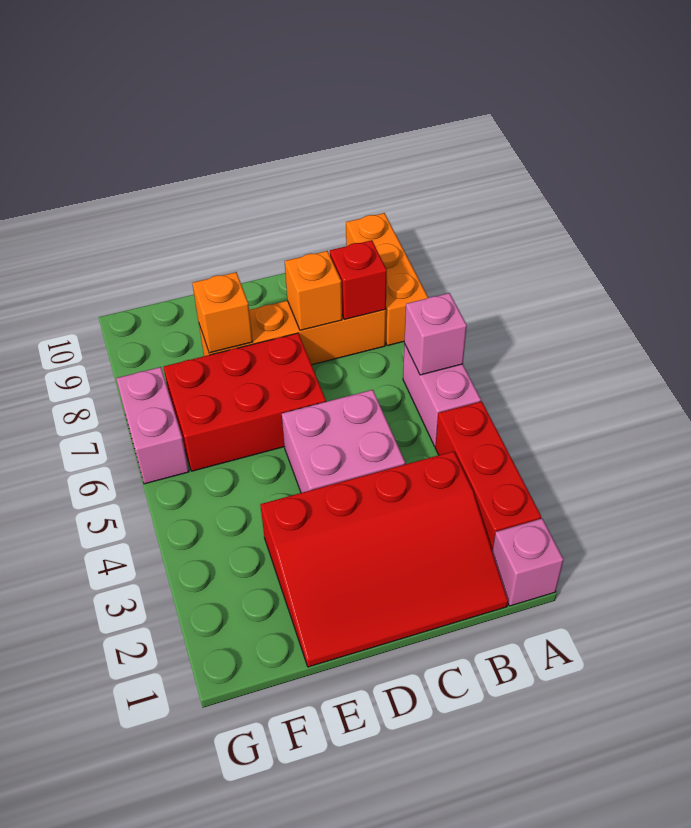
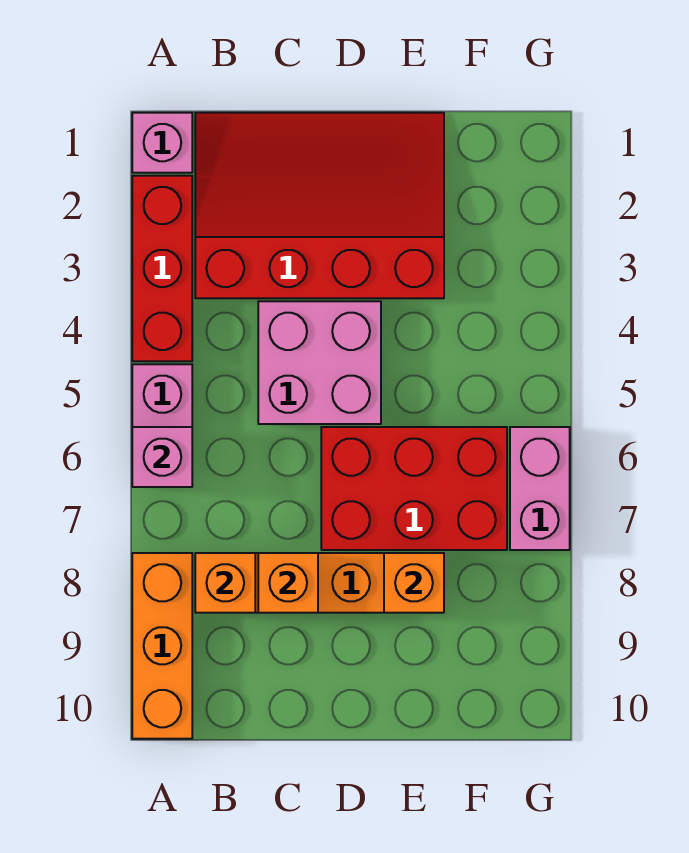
red 1x1 brick [330,240,387,319] -> orange 1x1 brick [195,553,255,613]

